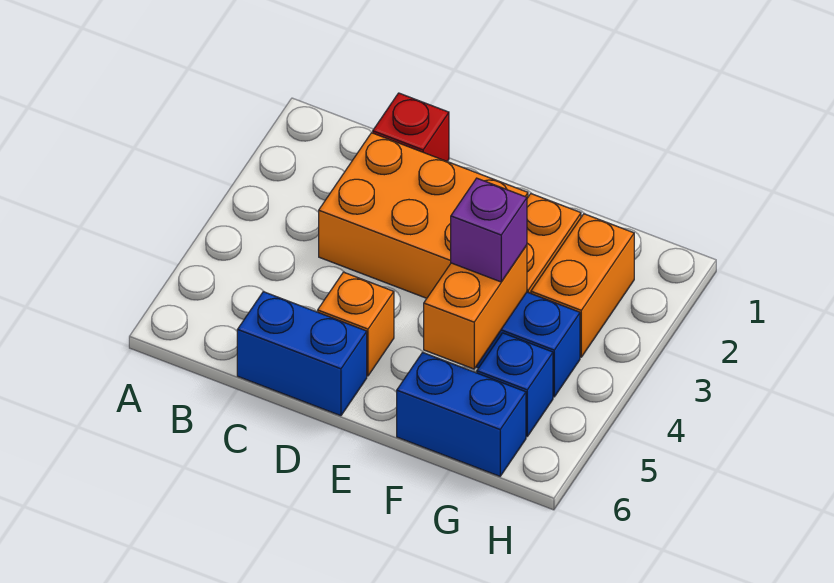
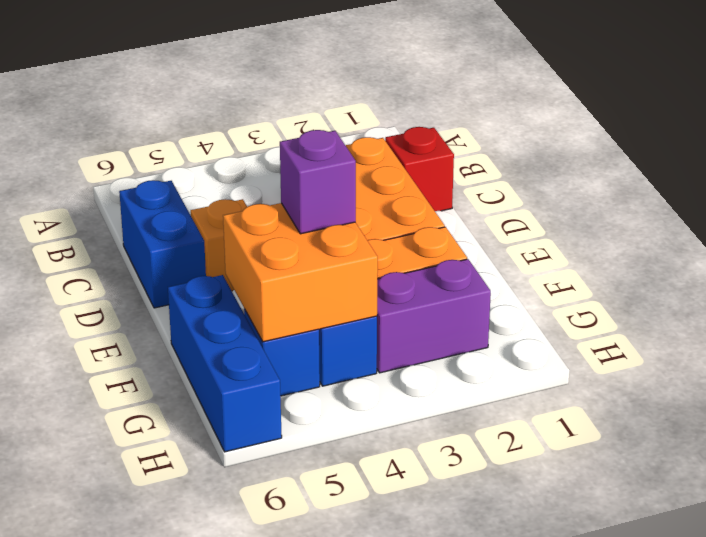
orange 1x2 brick [424,245,527,369] -> orange 2x2 brick [223,203,378,342]
blue 1x2 brick [397,352,526,476] -> blue 1x3 brick [168,275,282,452]
orange 1x2 brick [531,214,634,357] -> purple 1x2 brick [377,259,491,373]

